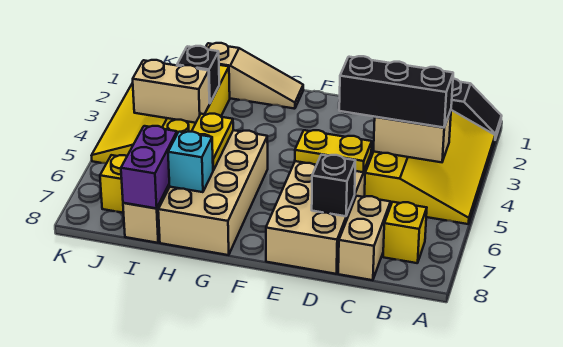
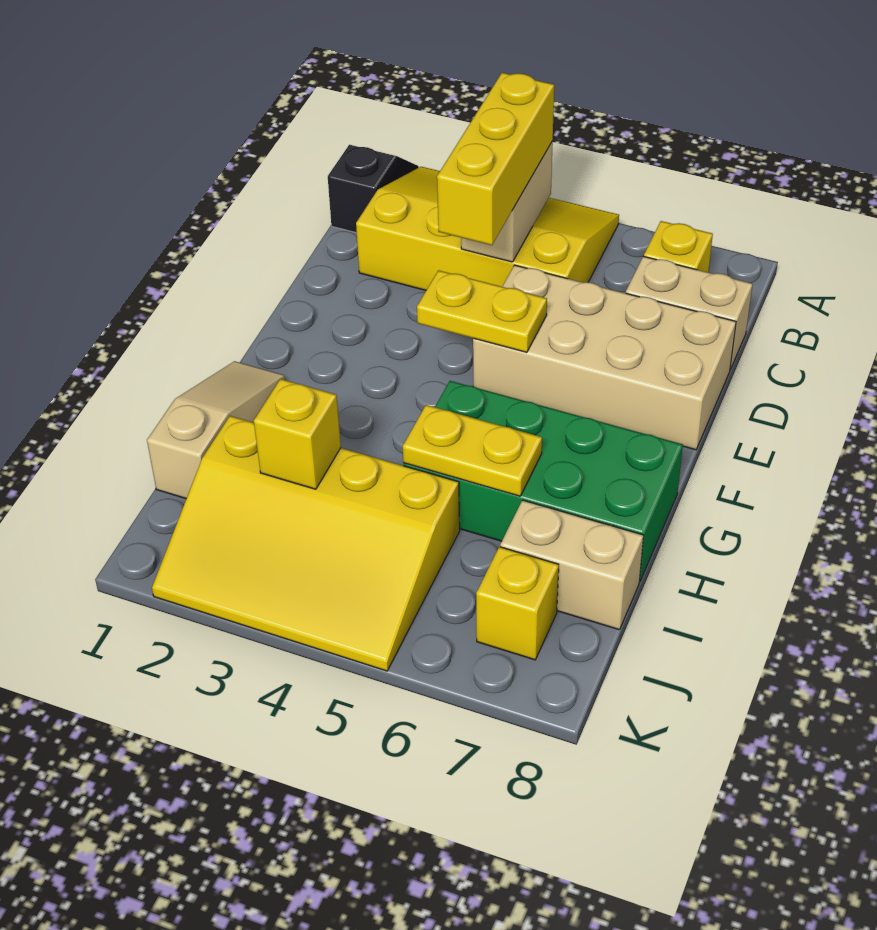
black 1x3 brick [339,56,453,128] -> yellow 1x3 brick [437,73,554,245]
yellow 1x2 plate [295,130,372,172] -> yellow 1x2 plate turned to [417,270,547,352]
black 1x1 brick [312,155,355,216] -> none
tan 2x4 brick [158,130,268,255] -> green 2x4 brick [403,381,683,582]
cyan 1x1 brick [168,132,213,192] -> none
black 1x1 brick [177,46,219,103] -> yellow 1x1 brick [254,379,341,489]
tan 1x2 brick [133,60,210,123] -> none
purple 1x2 brick [121,126,177,208] -> none

